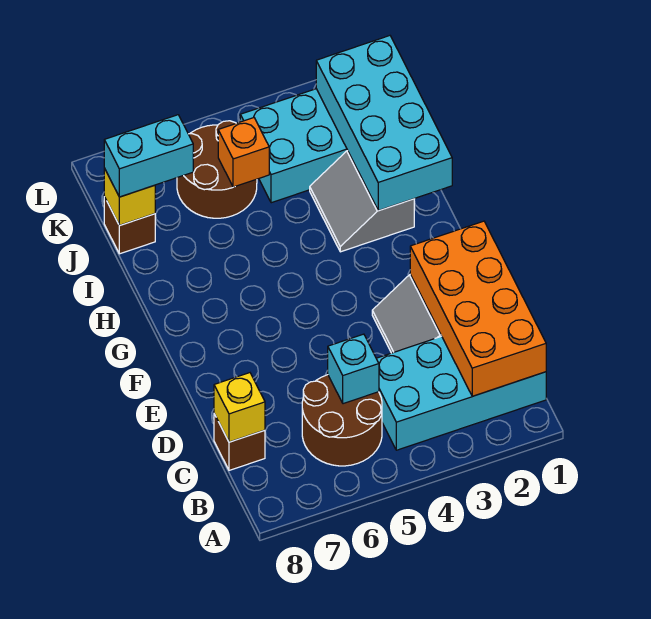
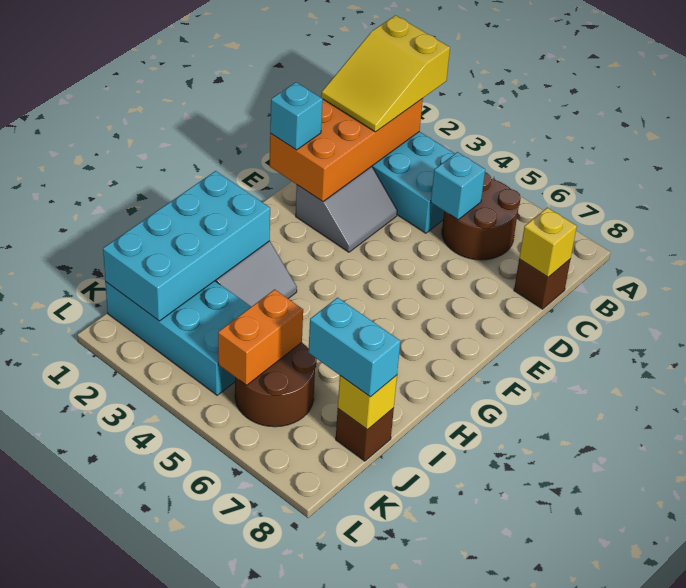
none -> yellow 2x3 slope [321,15,450,132]
none -> cyan 1x1 brick [270,82,323,150]
orange 1x1 brick [218,118,269,187] -> orange 1x2 brick [218,289,303,385]

